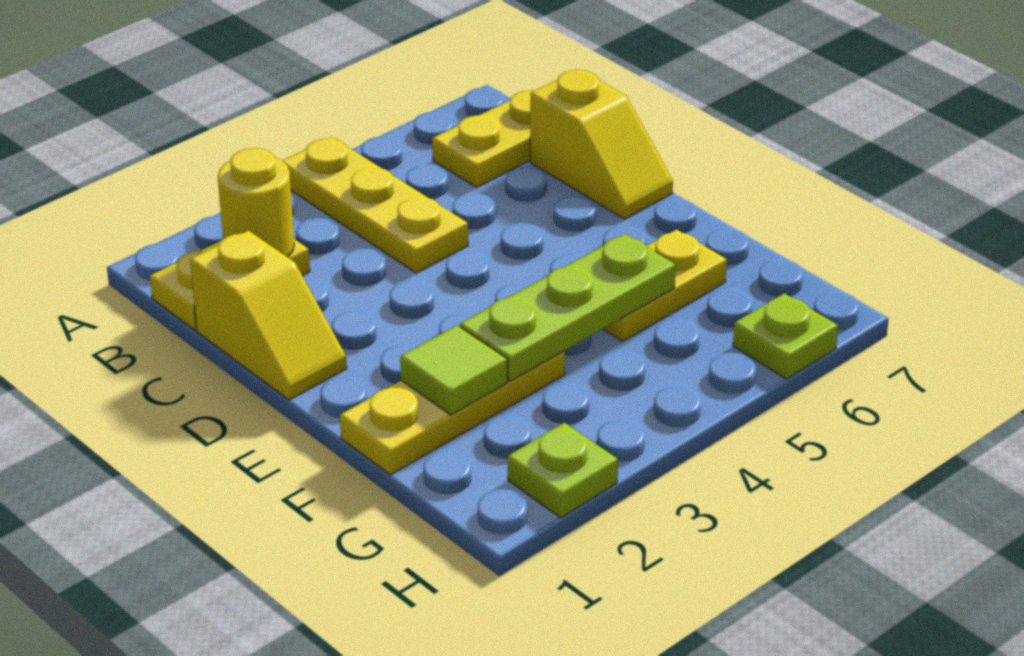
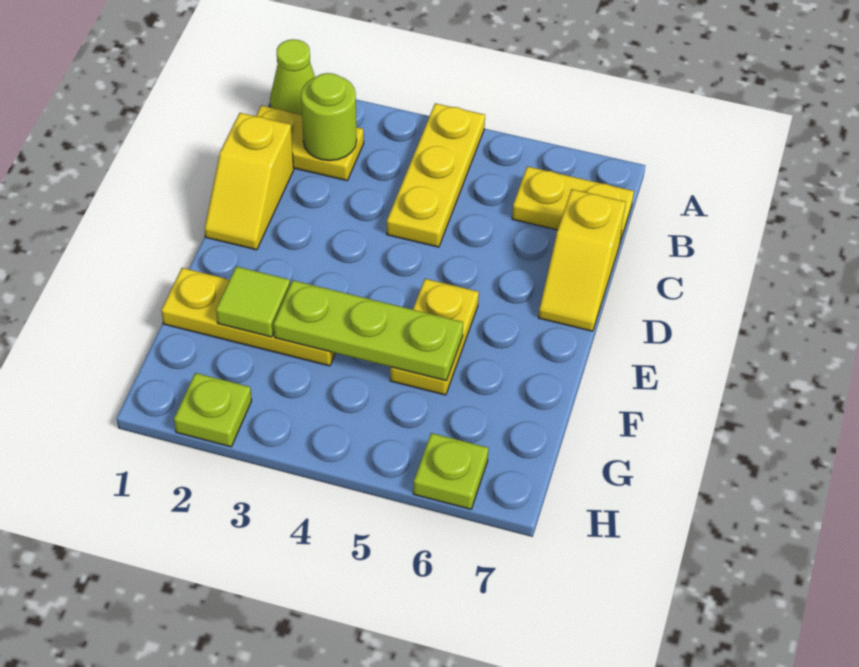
none -> lime 1x1 cone [270,39,315,115]
yellow 1x1 round brick [218,148,294,257] -> lime 1x1 round brick [301,73,357,161]
yellow 1x2 plate [604,230,727,341] -> yellow 1x2 plate turned to [390,279,479,395]

